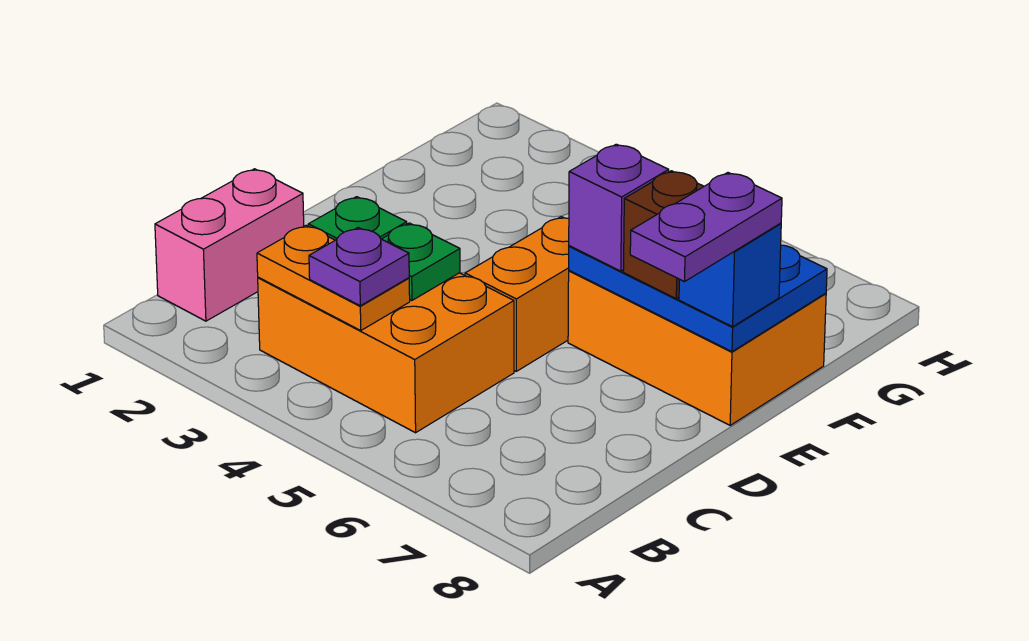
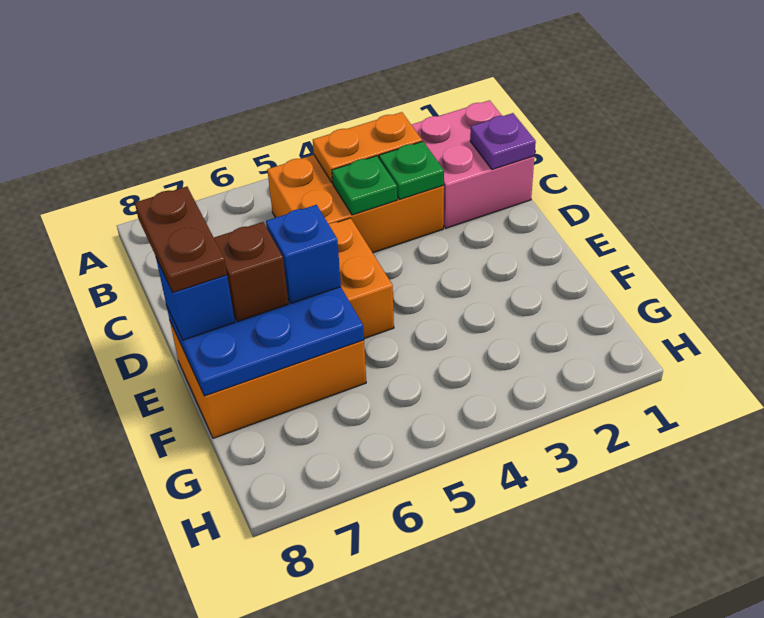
pink 1x2 brick [155,169,304,321] -> pink 2x2 brick [411,100,534,228]
purple 1x1 plate [309,228,409,306] -> purple 1x1 plate moved to [470,113,536,169]
purple 1x2 plate [630,173,782,282] -> brown 1x2 plate [135,187,227,293]
purple 1x1 brick [569,144,669,271] -> blue 1x1 brick [266,205,341,303]

